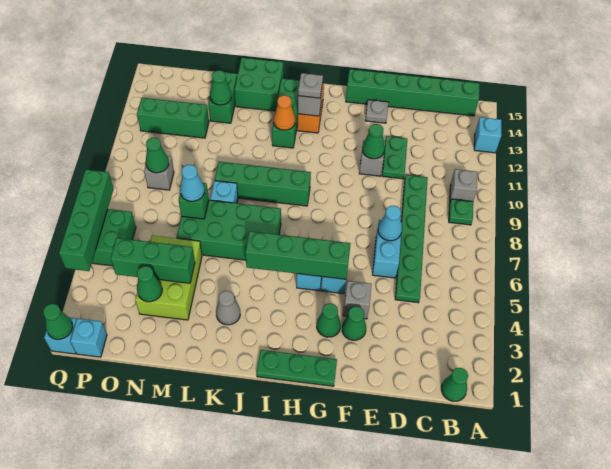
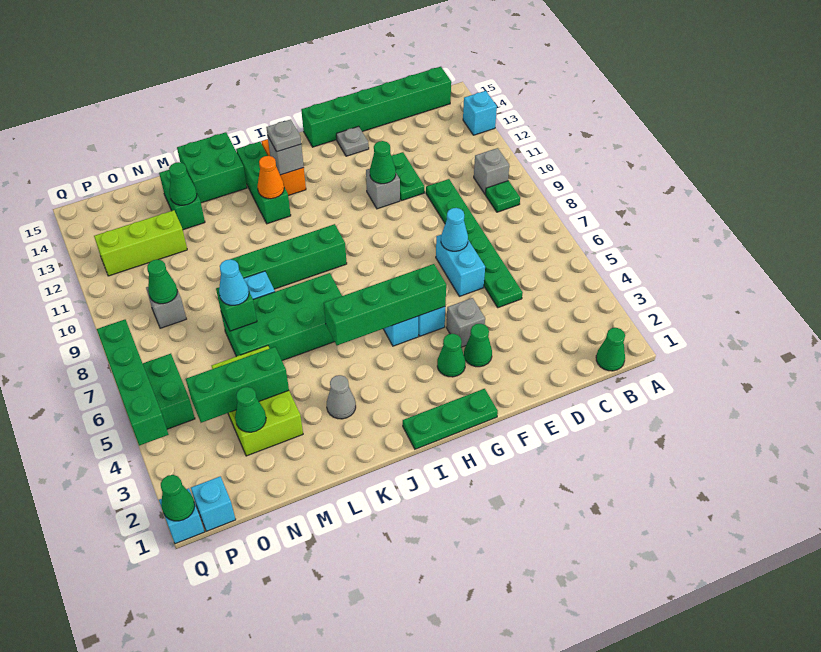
green 1x3 brick [137,98,209,138] -> lime 1x3 brick [94,210,187,276]

